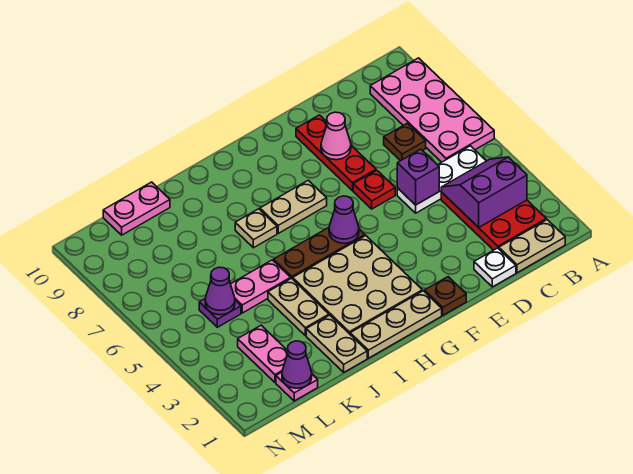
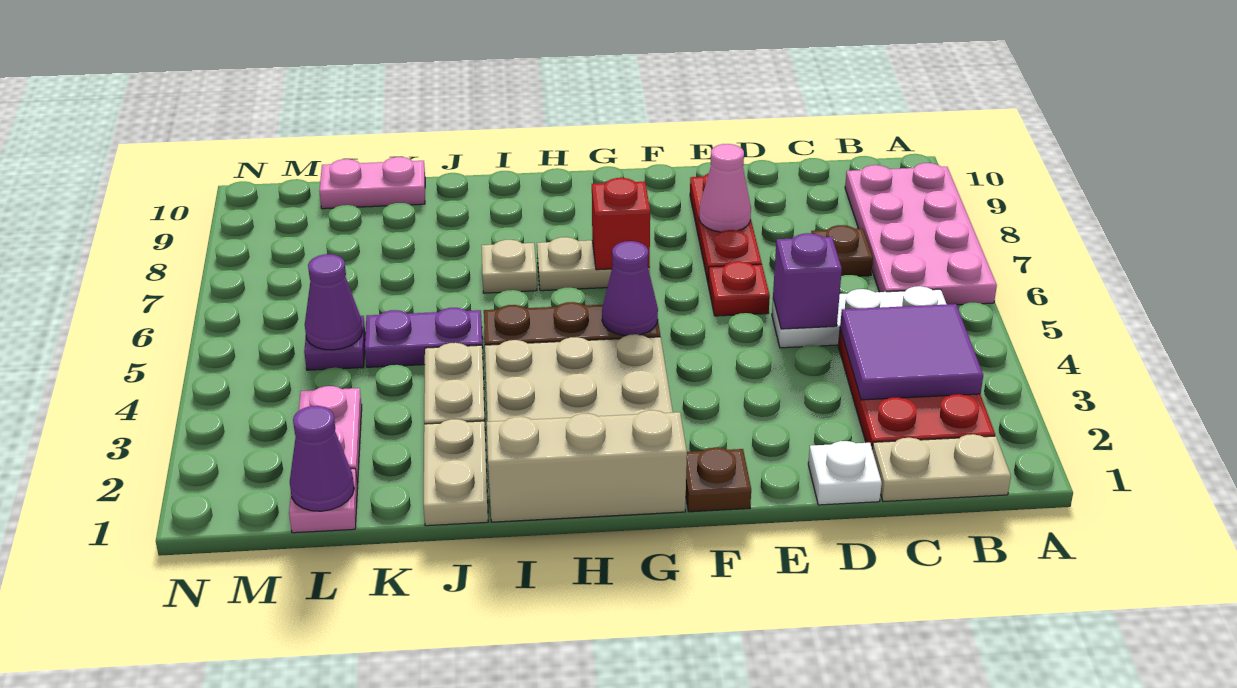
purple 2x2 slope [441,157,527,227] -> purple 2x2 tile [840,304,983,400]
tan 1x3 plate [350,291,442,358] -> tan 1x3 brick [487,410,687,522]
none -> red 1x1 brick [592,178,650,270]
pink 1x2 plate [231,260,291,313] -> purple 1x2 plate [365,308,483,367]

